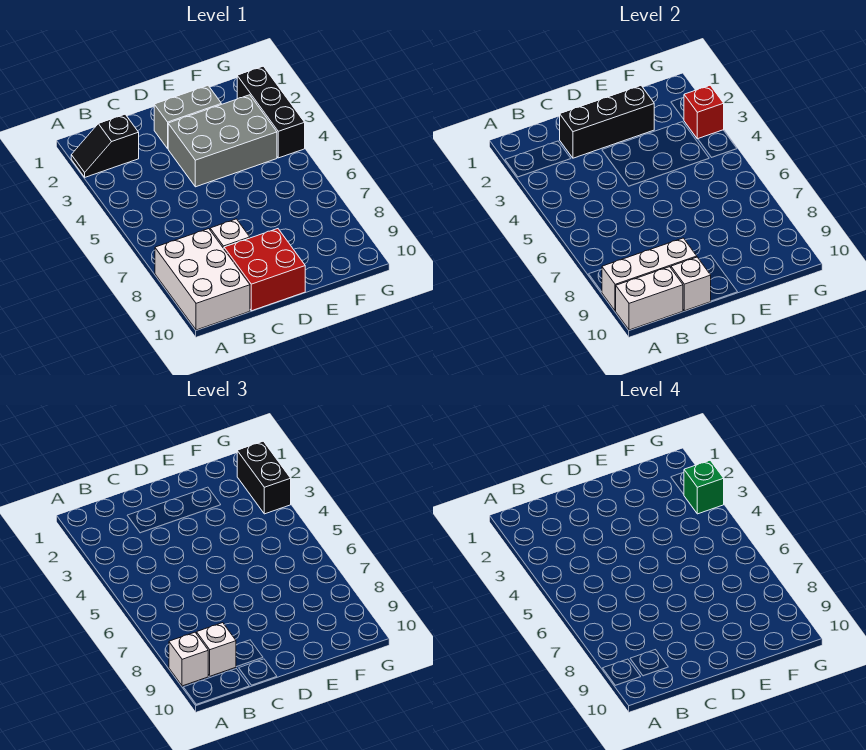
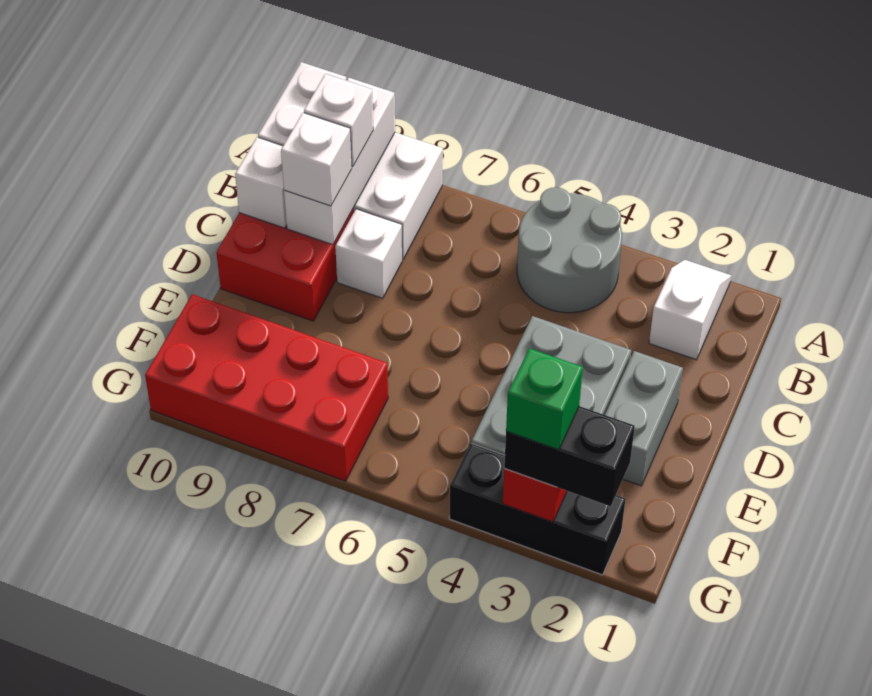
black 1x2 slope [71,114,139,177] -> white 1x2 slope [649,260,731,360]
none -> grey 2x2 round brick [517,187,622,313]
white 1x1 brick [169,632,208,686] -> white 1x1 brick moved to [281,113,352,206]
black 1x3 brick [560,86,654,158] -> none
none -> red 2x4 brick [145,294,388,481]

